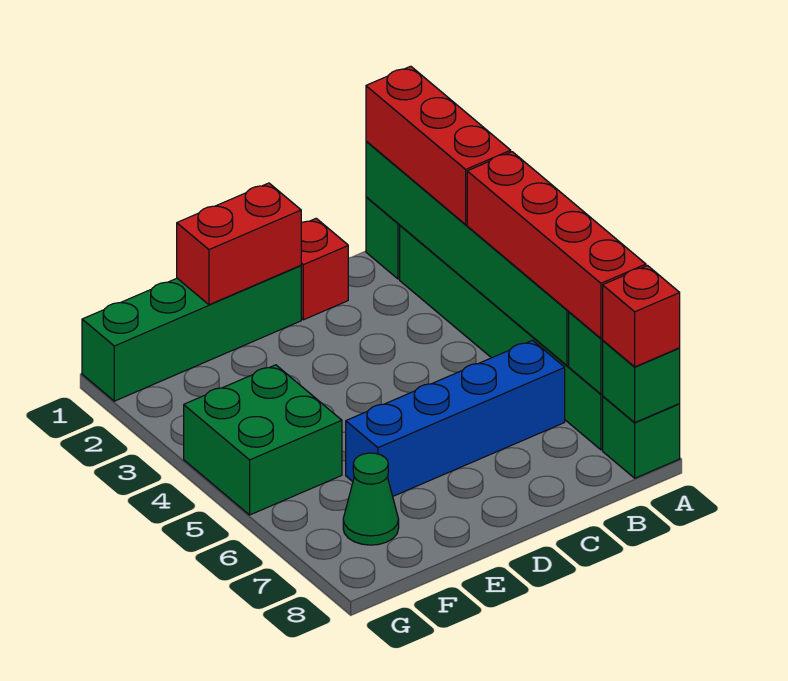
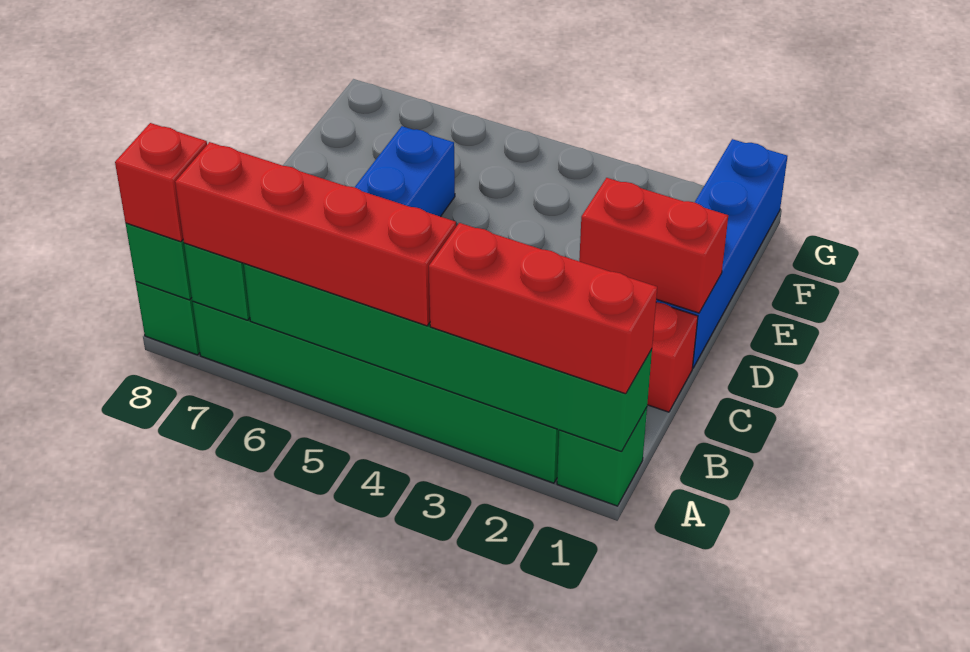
green 1x4 brick [82,265,301,401] -> blue 1x4 brick [656,139,788,368]
red 1x2 brick [177,183,301,305] -> red 1x2 brick turned to [579,178,728,313]
green 2x2 brick [184,365,342,515] -> none
green 1x1 cone [343,453,399,545] -> none

